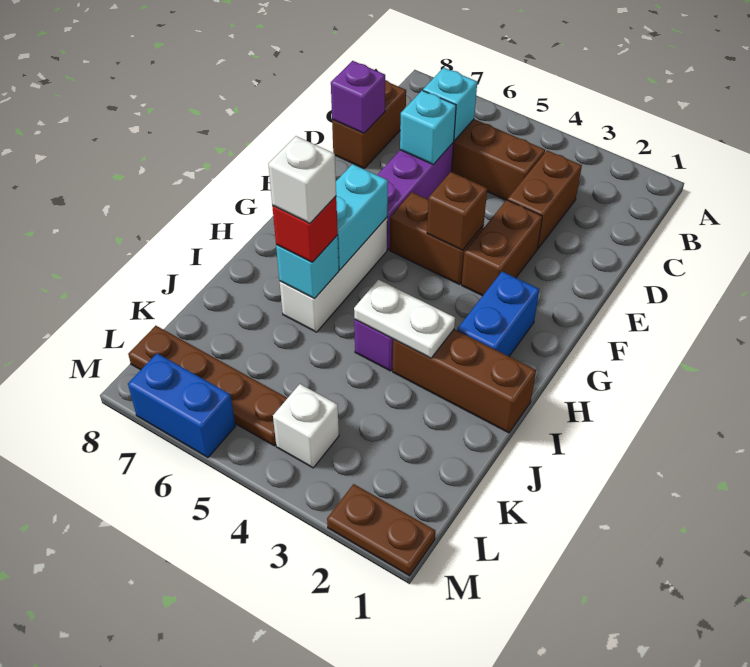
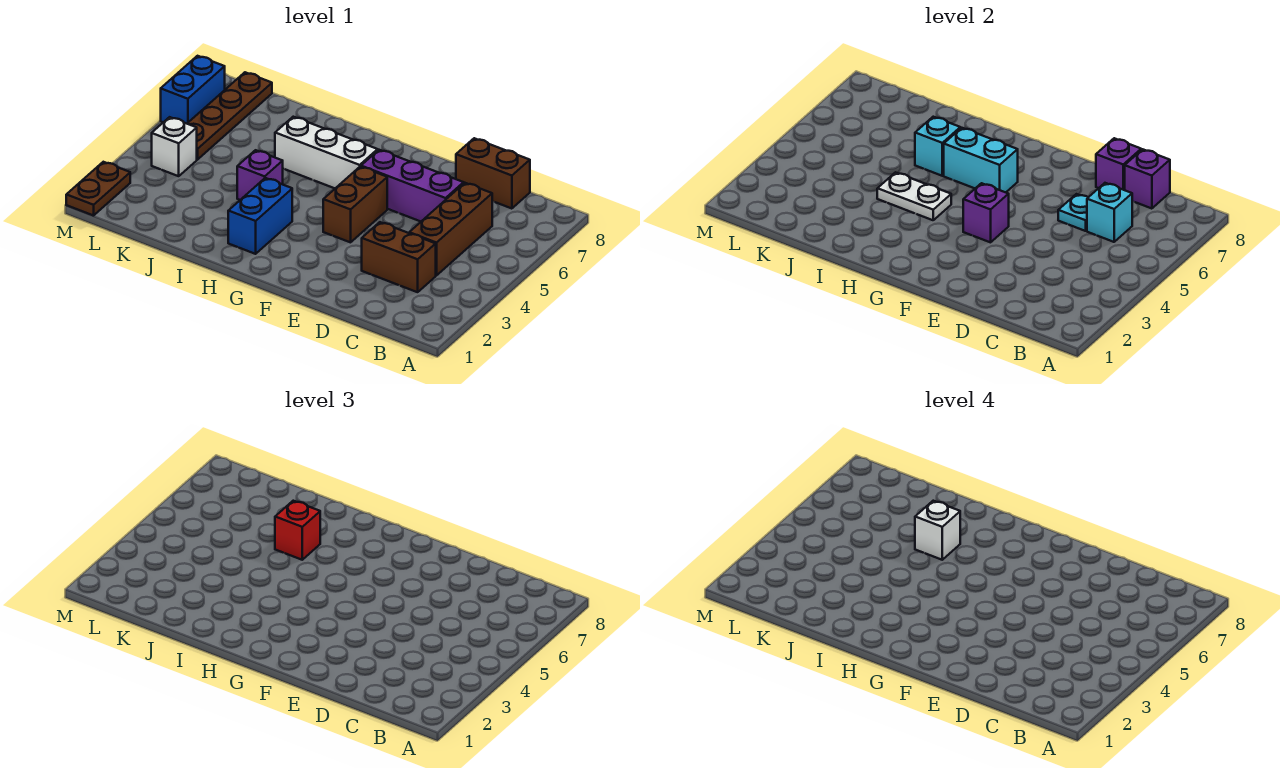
none -> purple 1x1 brick [1125,149,1170,209]
cyan 1x1 brick [400,90,456,165] -> cyan 1x1 plate [1058,194,1088,231]
brown 1x2 brick [462,200,542,296] -> none
brown 1x1 brick [427,172,487,250] -> purple 1x1 brick [963,183,1009,242]
blue 1x2 brick [457,272,539,356] -> blue 1x2 brick turned to [228,178,292,254]
brown 1x3 brick [393,329,536,433] -> none
white 1x2 plate [354,280,455,358] -> white 1x2 plate turned to [877,172,951,220]

